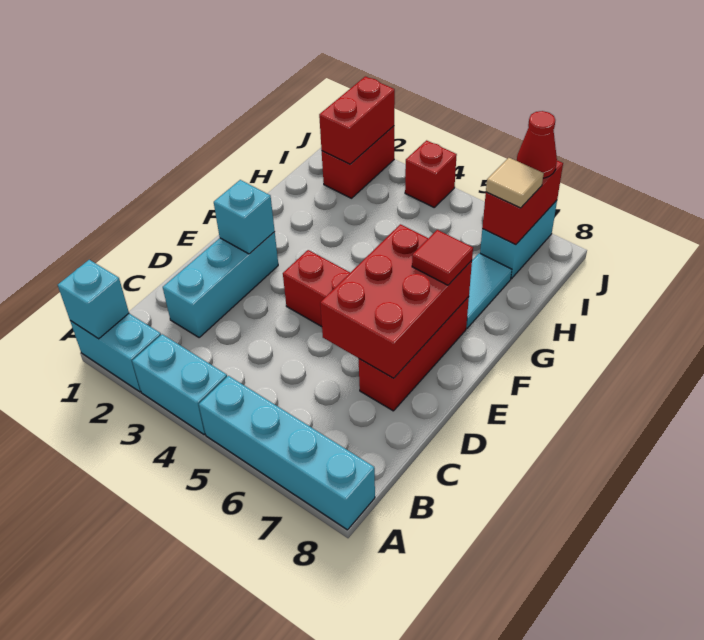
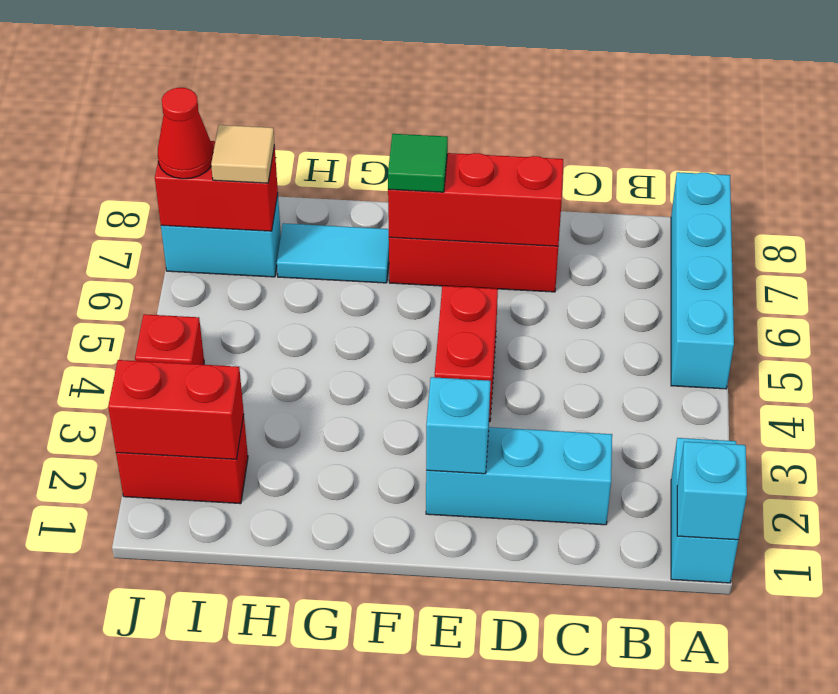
cyan 1x2 brick [132,334,227,434] -> none
red 2x3 brick [320,224,472,378] -> red 1x3 brick [388,153,563,246]
red 1x1 tile [412,230,473,285] -> green 1x1 tile [388,134,448,192]

